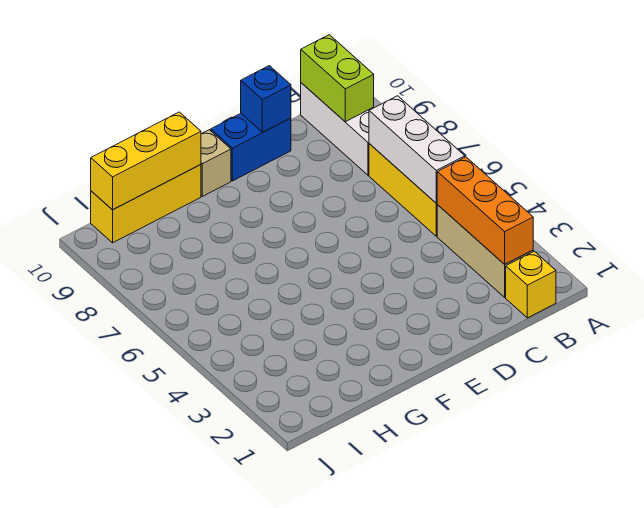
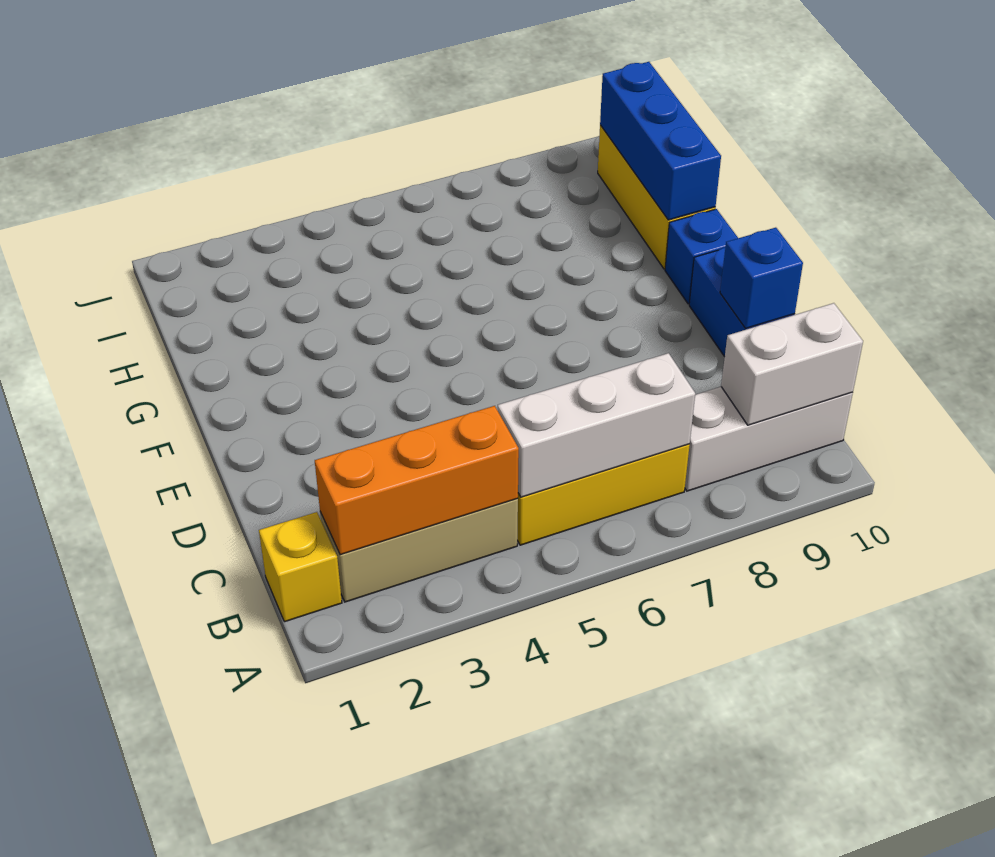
lime 1x2 brick [301,35,374,122] -> white 1x2 brick [721,303,863,425]
tan 1x1 brick [201,130,231,196] -> blue 1x1 brick [665,209,738,304]
yellow 1x3 brick [91,112,201,210] -> blue 1x3 brick [600,62,721,220]

